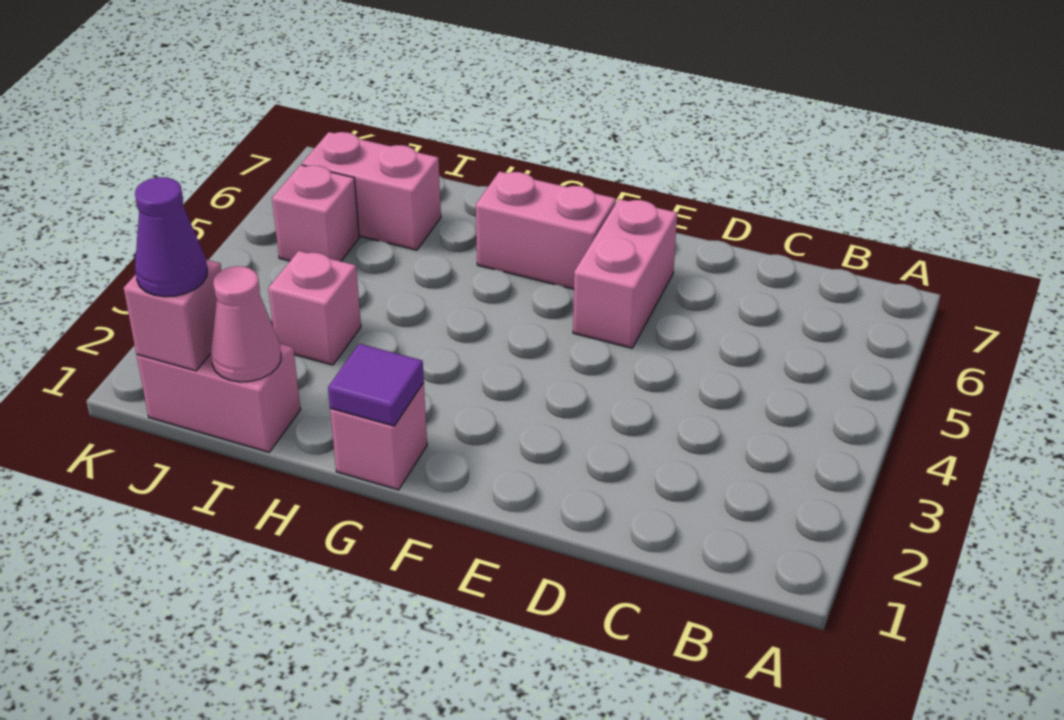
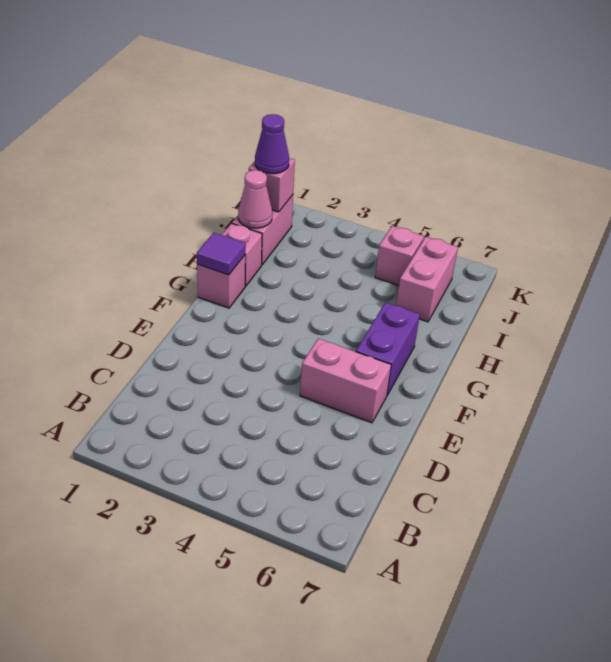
pink 1x2 brick [476,171,616,289] -> purple 1x2 brick [356,302,420,395]
pink 1x1 brick [268,251,361,365] -> pink 1x1 brick moved to [222,223,262,286]

